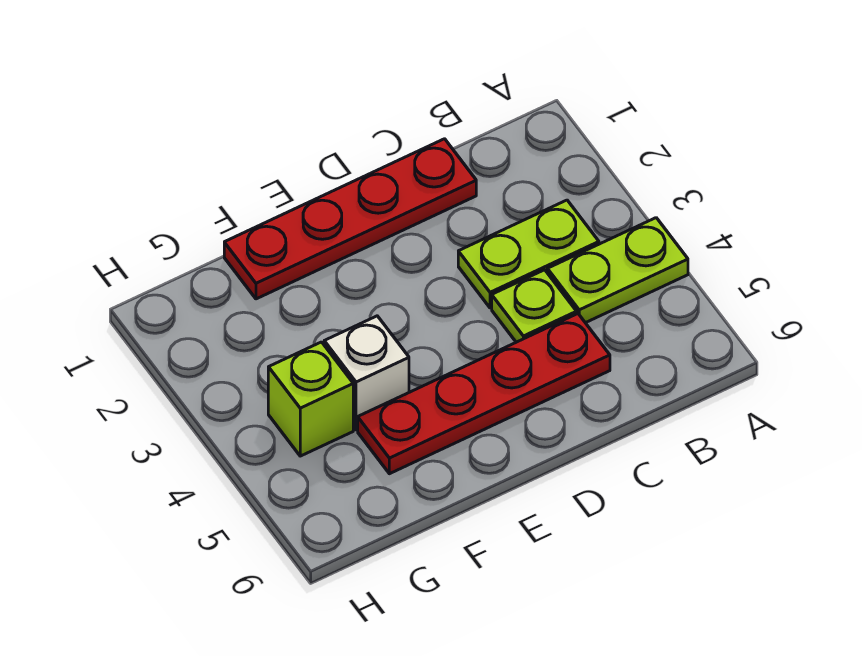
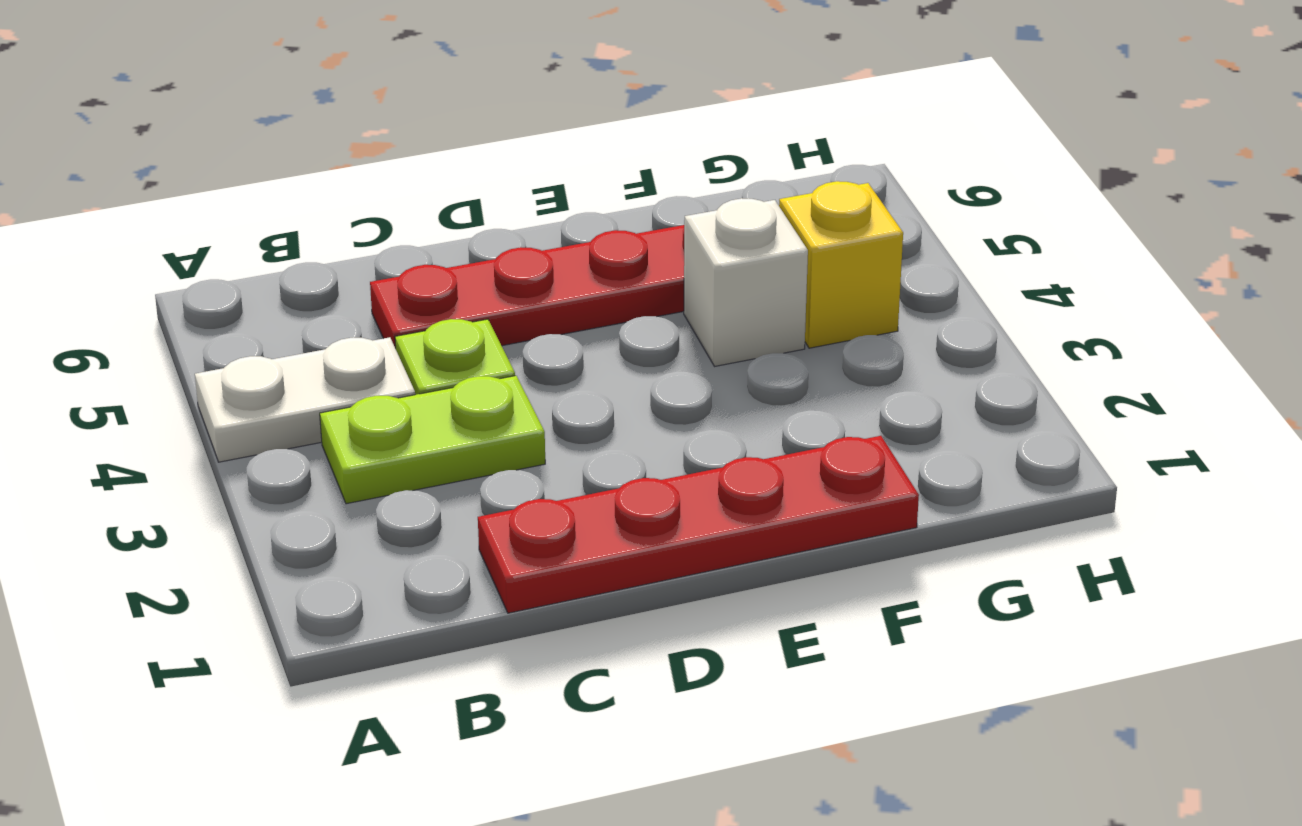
lime 1x2 plate [547,218,688,323] -> white 1x2 plate [195,337,415,462]
lime 1x1 brick [268,342,353,456] -> yellow 1x1 brick [779,181,903,348]

